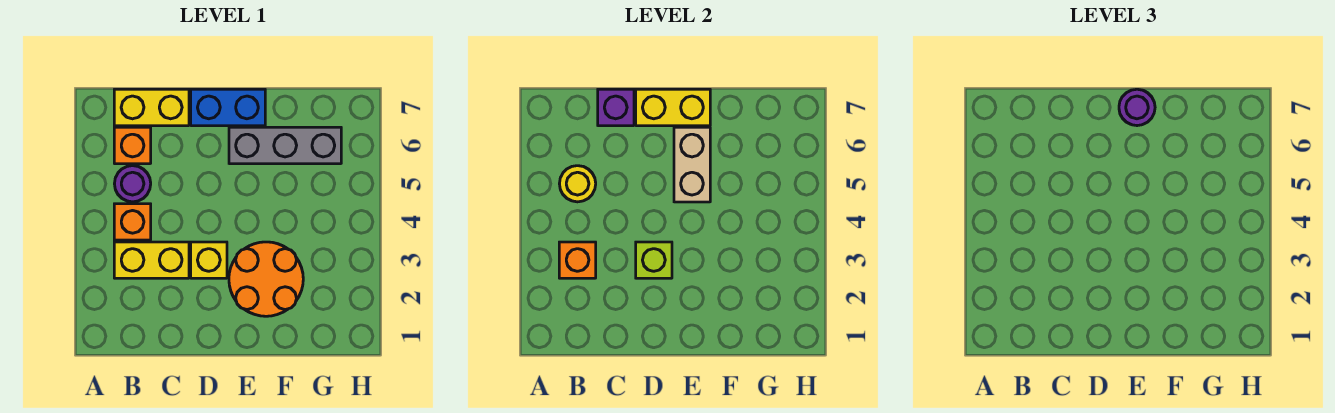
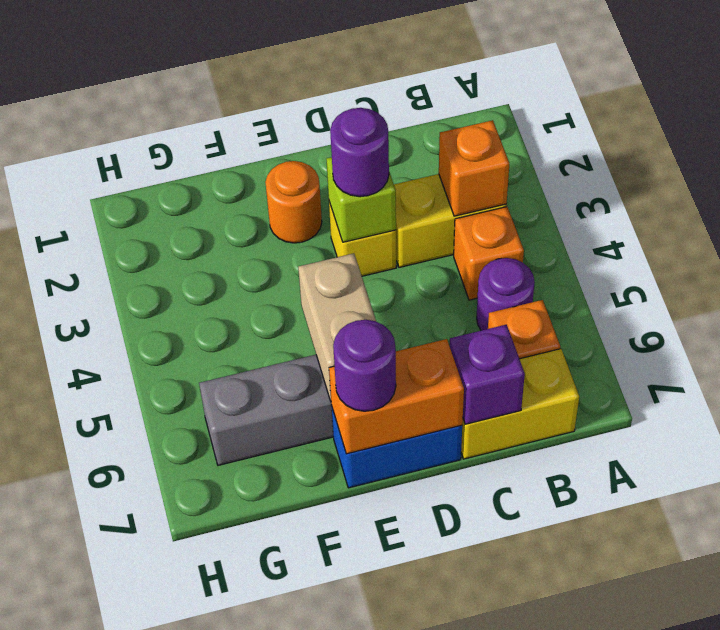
yellow 1x1 round brick [559,166,596,202] -> none
none -> purple 1x1 round brick [330,108,389,197]
yellow 1x2 brick [636,89,710,126] -> orange 1x2 brick [329,339,464,454]
orange 2x2 round brick [229,242,303,316] -> orange 1x1 round brick [265,161,322,243]

